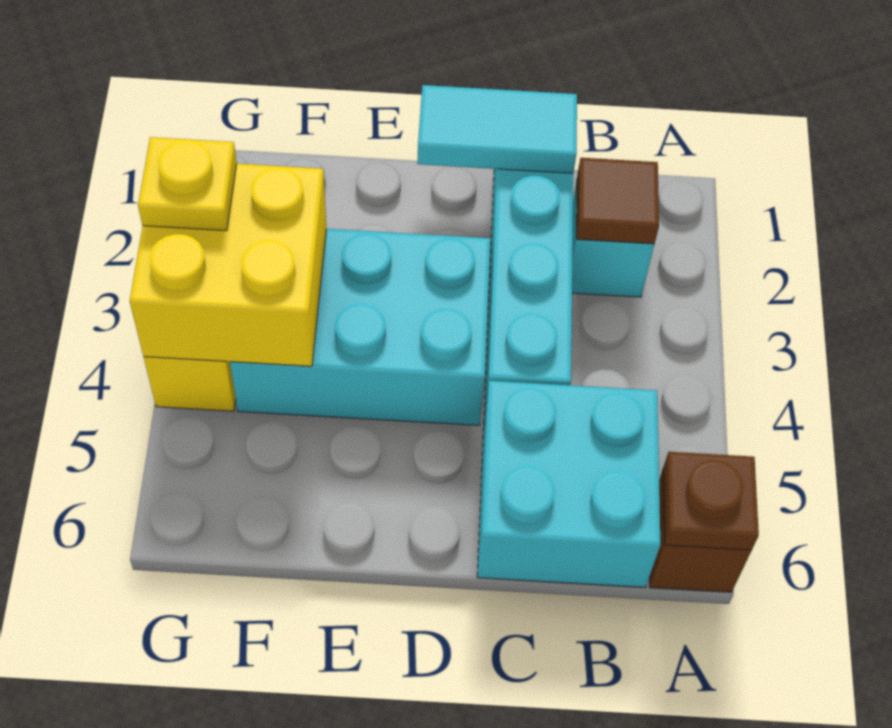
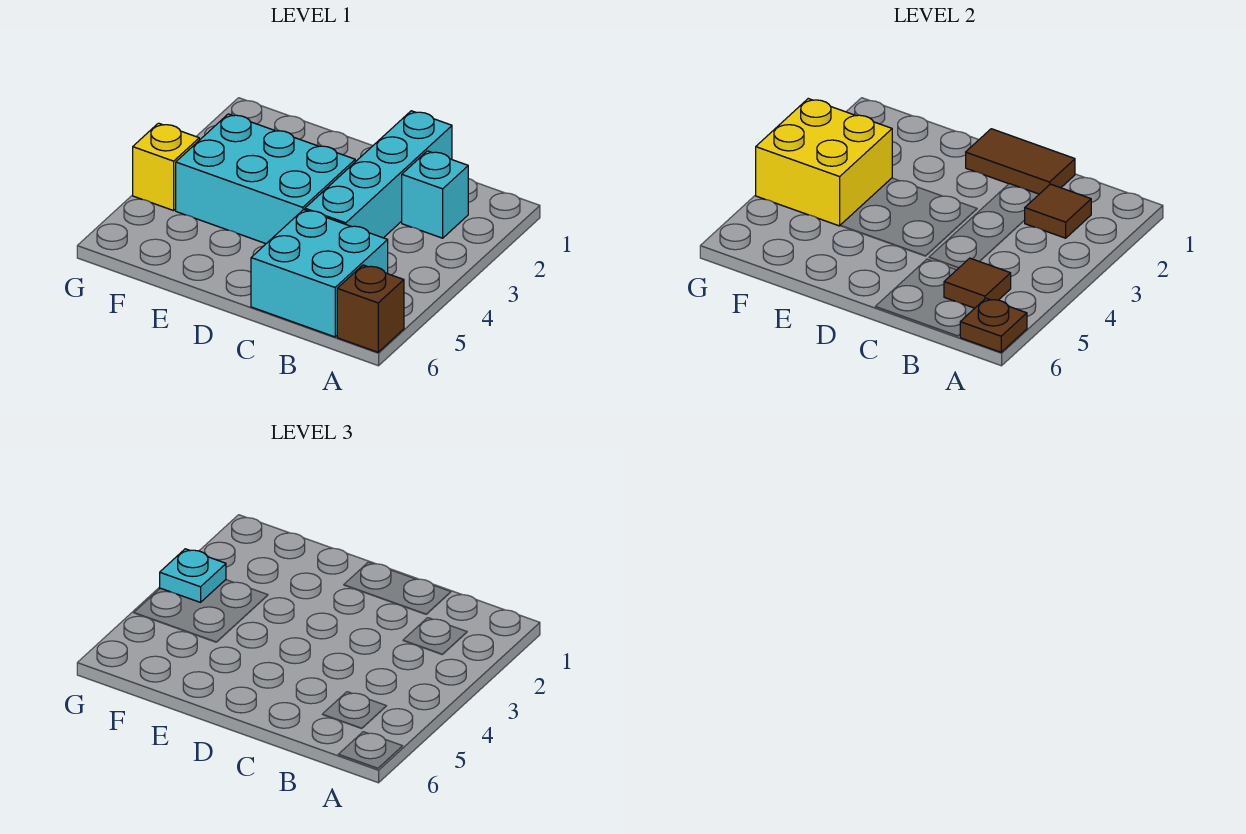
none -> brown 1x1 tile [944,258,1011,308]
cyan 1x2 tile [417,85,577,173] -> brown 1x2 tile [966,129,1075,194]
yellow 1x1 plate [138,137,237,231] -> cyan 1x1 plate [160,549,226,602]

